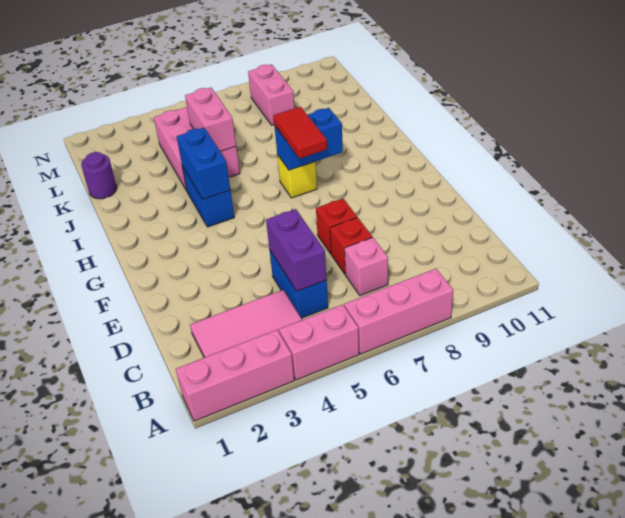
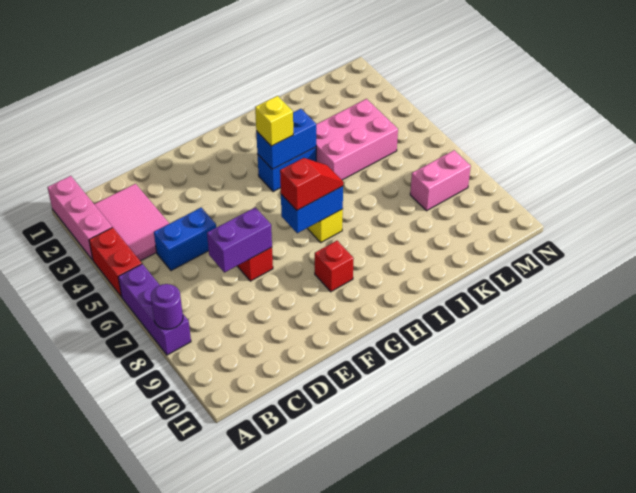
pink 1x2 brick [279,304,359,380] -> red 1x2 brick [89,227,142,297]
pink 1x3 brick [344,269,453,354] -> purple 1x3 brick [118,264,191,355]
purple 1x2 brick [266,209,327,291] -> purple 1x2 brick moved to [207,207,272,273]
pink 1x1 brick [345,237,388,296] -> none
red 1x1 brick [330,217,372,274] -> red 1x1 brick moved to [315,241,354,292]
red 1x2 tile [274,107,327,159] -> red 1x2 slope [280,158,343,210]
none -> yellow 1x1 brick [255,96,293,146]
blue 1x2 brick [275,108,343,170] -> blue 1x2 brick turned to [281,186,343,233]
pink 1x2 brick [185,88,236,152] -> none
purple 1x1 round brick [81,152,117,199] -> purple 1x1 round brick moved to [151,284,183,329]

